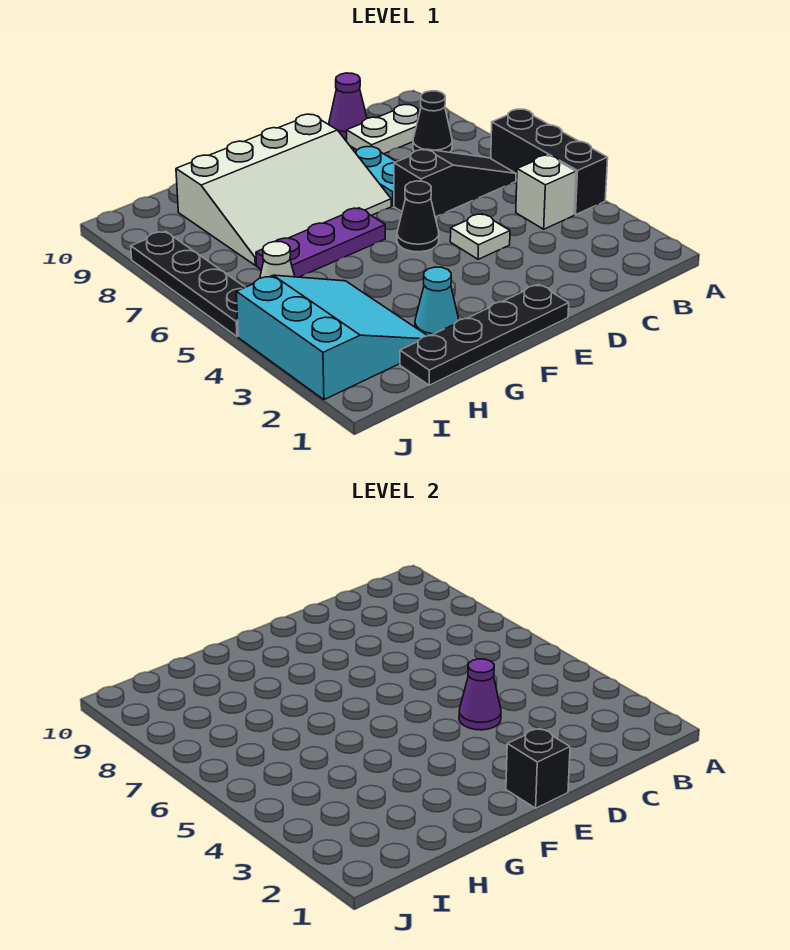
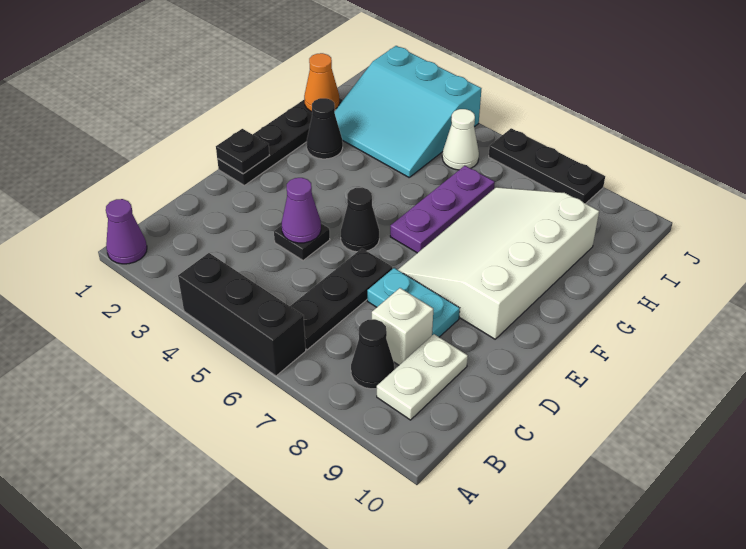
white 1x1 brick [516,155,576,229] -> white 1x1 brick moved to [372,288,433,365]
black 1x3 slope [394,149,516,217] -> black 1x3 plate [290,249,392,350]
purple 1x1 cone [329,73,367,139] -> purple 1x1 cone moved to [106,199,147,264]
white 1x1 plate [450,214,510,259] -> black 1x1 plate [274,224,330,261]
black 1x1 brick [506,728,570,808] -> black 1x1 plate [216,129,269,174]
cyan 1x1 cone [415,267,459,336] -> black 1x1 cone [307,98,343,159]
none -> orange 1x1 cone [304,53,340,111]
black 1x4 plate [131,231,245,336] -> black 1x3 plate [489,128,605,204]

